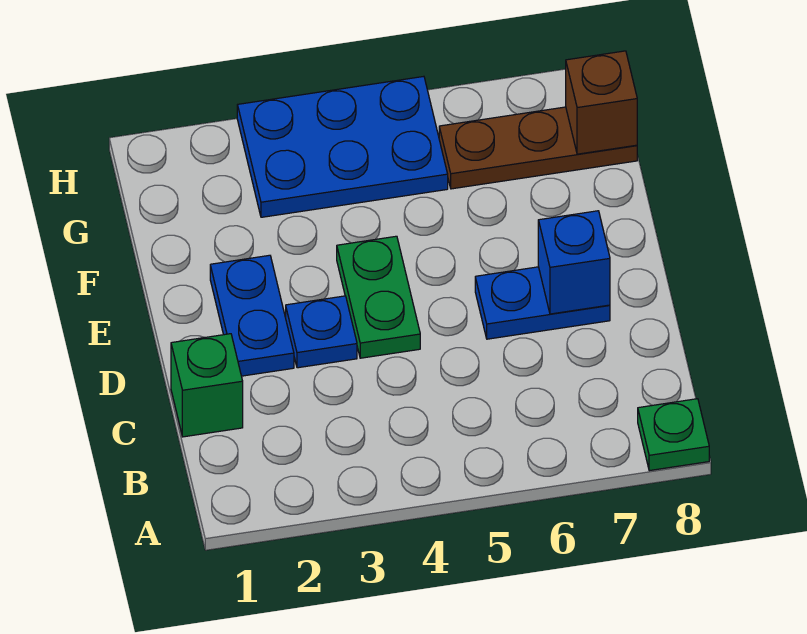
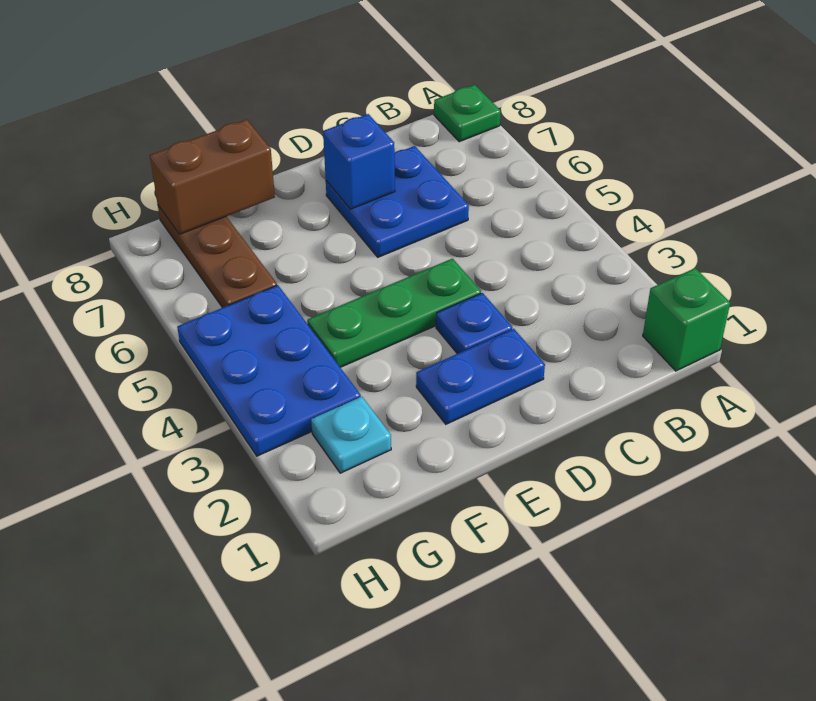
green 1x1 brick [171,334,243,437] -> green 1x1 brick moved to [643,268,730,371]
green 1x2 plate [337,236,420,358] -> green 1x3 plate [307,259,481,367]
blue 1x2 plate [475,267,610,339] -> blue 2x2 plate [326,146,469,257]
none -> cyan 1x1 plate [311,397,391,473]
brown 1x1 brick [566,51,637,154] -> brown 1x2 brick [150,120,275,234]

